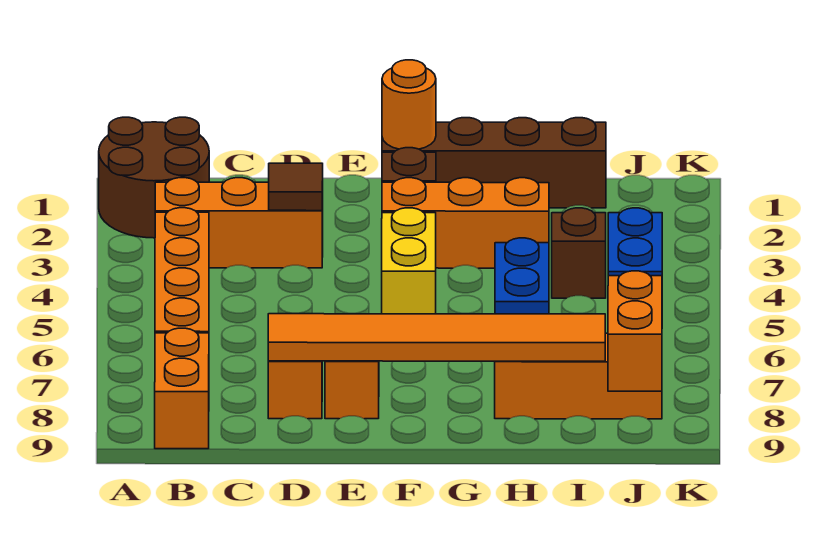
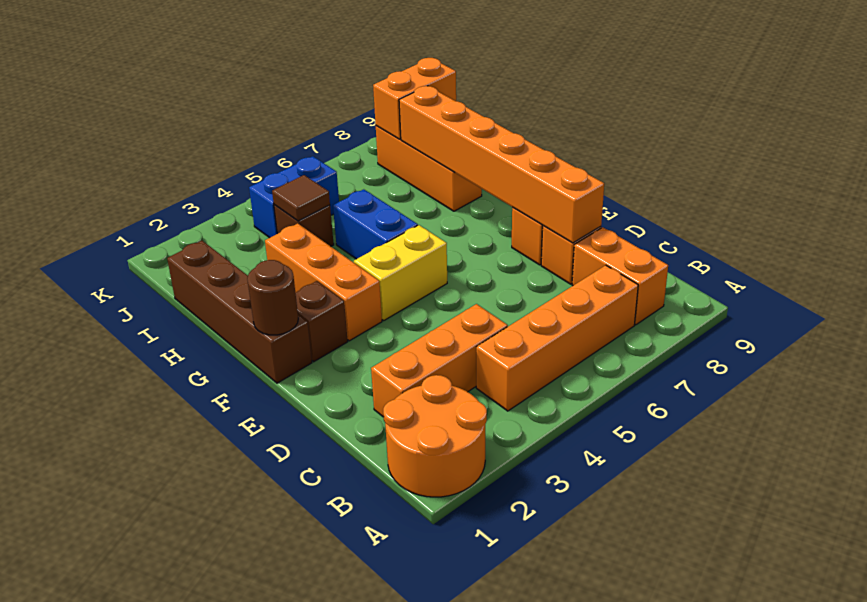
brown 2x2 round brick [99,117,209,238] -> orange 2x2 round brick [383,375,487,497]
orange 1x3 brick [155,178,323,268] -> orange 1x3 brick turned to [371,304,508,417]
orange 1x2 brick [155,328,209,449] -> orange 1x2 brick turned to [572,227,668,325]
brown 1x1 tile [269,163,323,211] -> brown 1x1 tile moved to [272,175,330,221]
orange 1x6 tile [268,314,605,361] -> orange 1x6 brick [399,86,604,243]
orange 1x1 round brick [382,60,436,149] -> brown 1x1 round brick [247,260,298,335]
blue 1x2 brick [495,238,549,314] -> blue 1x2 brick turned to [333,189,418,259]

